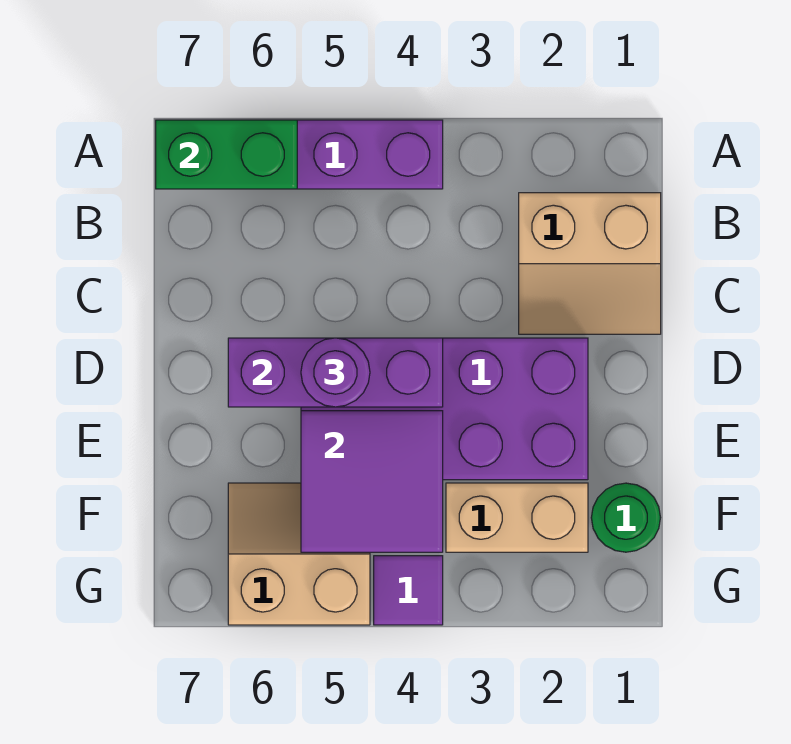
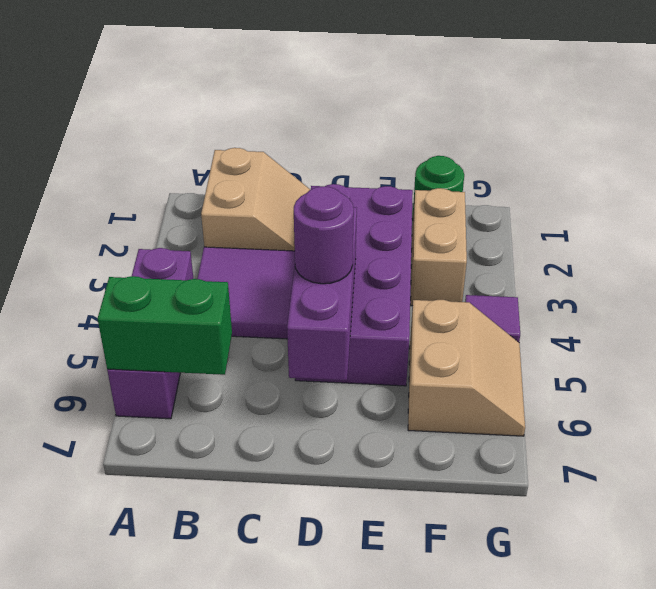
green 1x2 brick [156,120,297,189] -> green 1x2 brick turned to [98,276,232,375]
purple 2x2 tile [301,411,443,552] -> purple 2x2 tile moved to [197,247,295,339]
tan 2x2 slope [228,483,370,625] -> tan 2x2 slope turned to [408,300,525,436]

